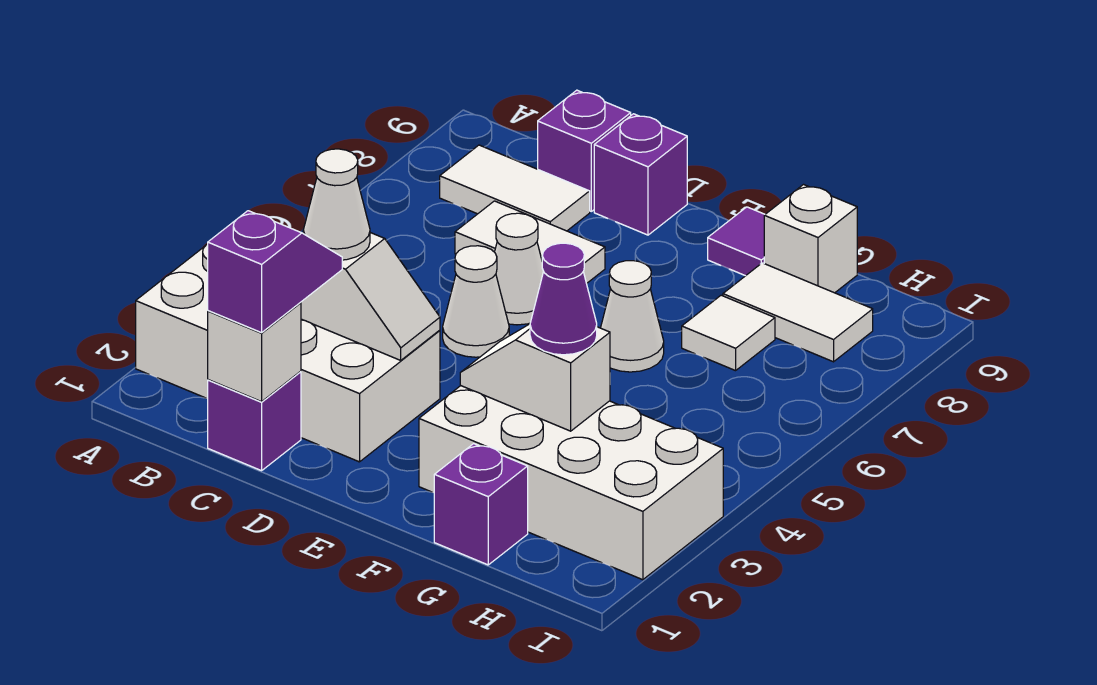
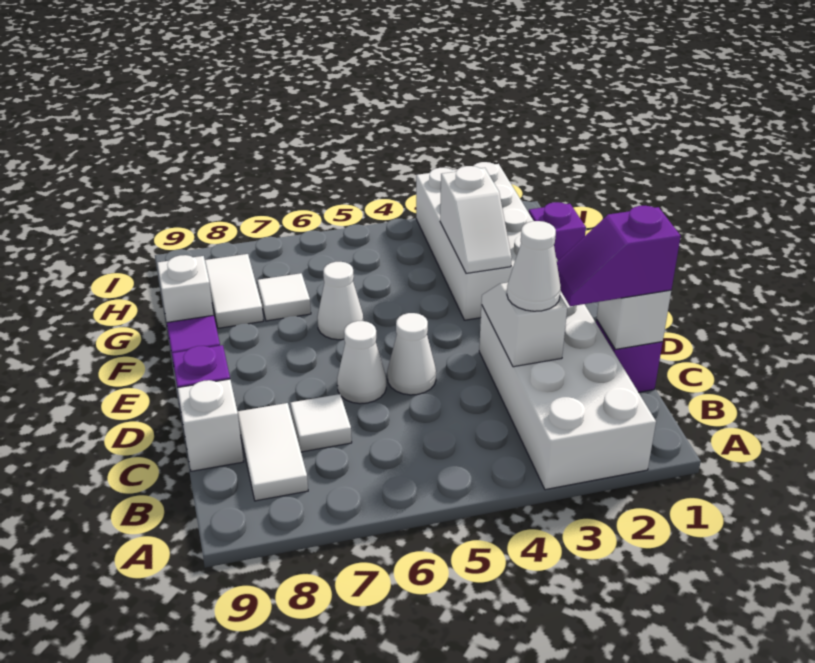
white 1x2 tile [455,201,605,283] -> white 1x1 tile [290,394,352,452]
purple 1x1 brick [538,90,631,211] -> white 1x1 brick [177,379,244,471]
purple 1x1 cone [530,243,597,355] -> none

